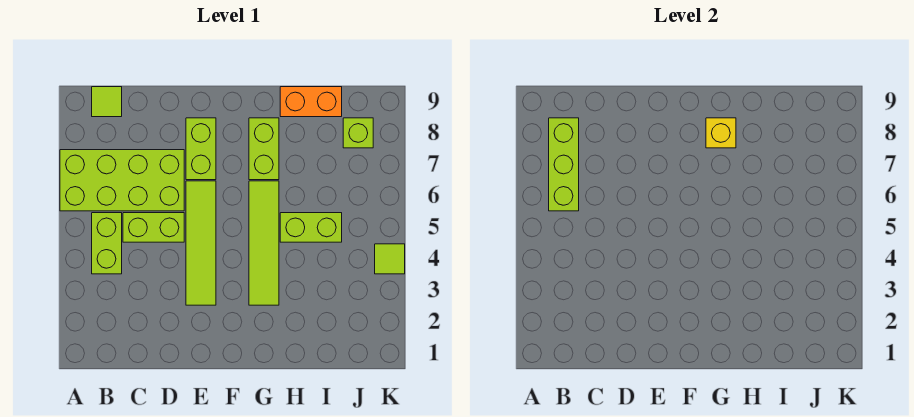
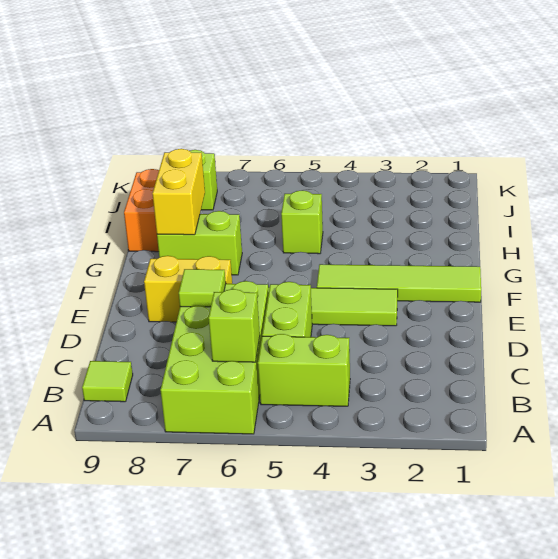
lime 1x3 brick [549,118,579,211] -> lime 1x1 brick [209,289,260,362]
lime 1x2 brick [186,118,216,180] -> yellow 1x2 brick [144,256,232,322]
lime 1x4 tile [249,181,279,305] -> lime 1x4 tile moved to [317,264,481,302]
yellow 1x1 brick [706,118,736,148] -> yellow 1x2 brick [152,149,205,235]
lime 1x2 brick [280,213,342,242] -> lime 1x1 brick [281,190,323,254]
lime 1x1 tile [375,244,405,274] -> lime 1x1 tile moved to [179,269,226,307]

